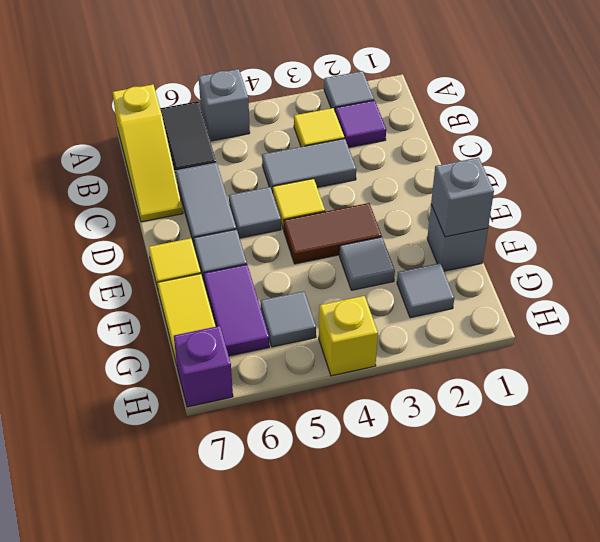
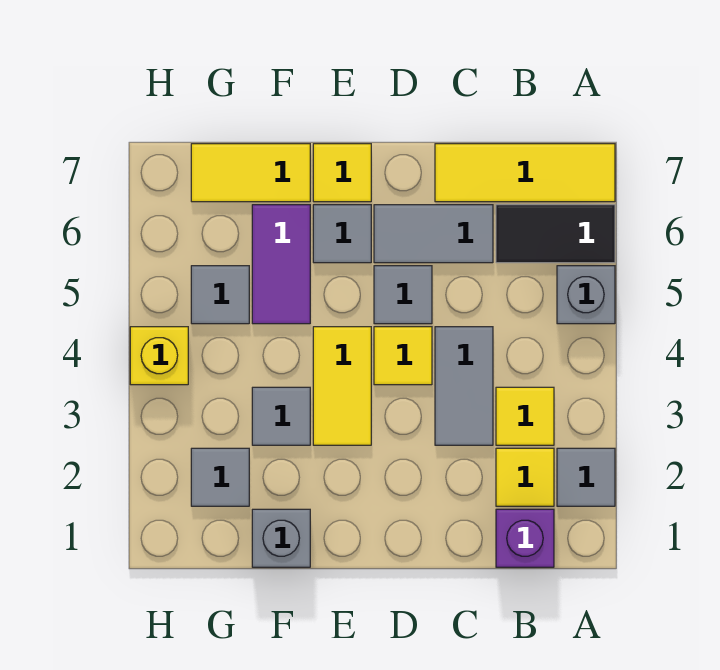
yellow 1x3 slope [112,85,183,222] -> yellow 1x3 tile [435,144,615,202]
purple 1x1 tile [335,100,386,148] -> yellow 1x1 tile [496,448,554,506]
brown 1x2 tile [284,203,382,264] -> yellow 1x2 tile [313,327,371,445]
grey 1x1 brick [431,158,494,237] -> none
purple 1x2 tile [204,264,269,356] -> purple 1x2 tile turned to [252,205,310,324]
purple 1x1 brick [174,326,233,407] -> purple 1x1 brick moved to [496,509,554,567]

